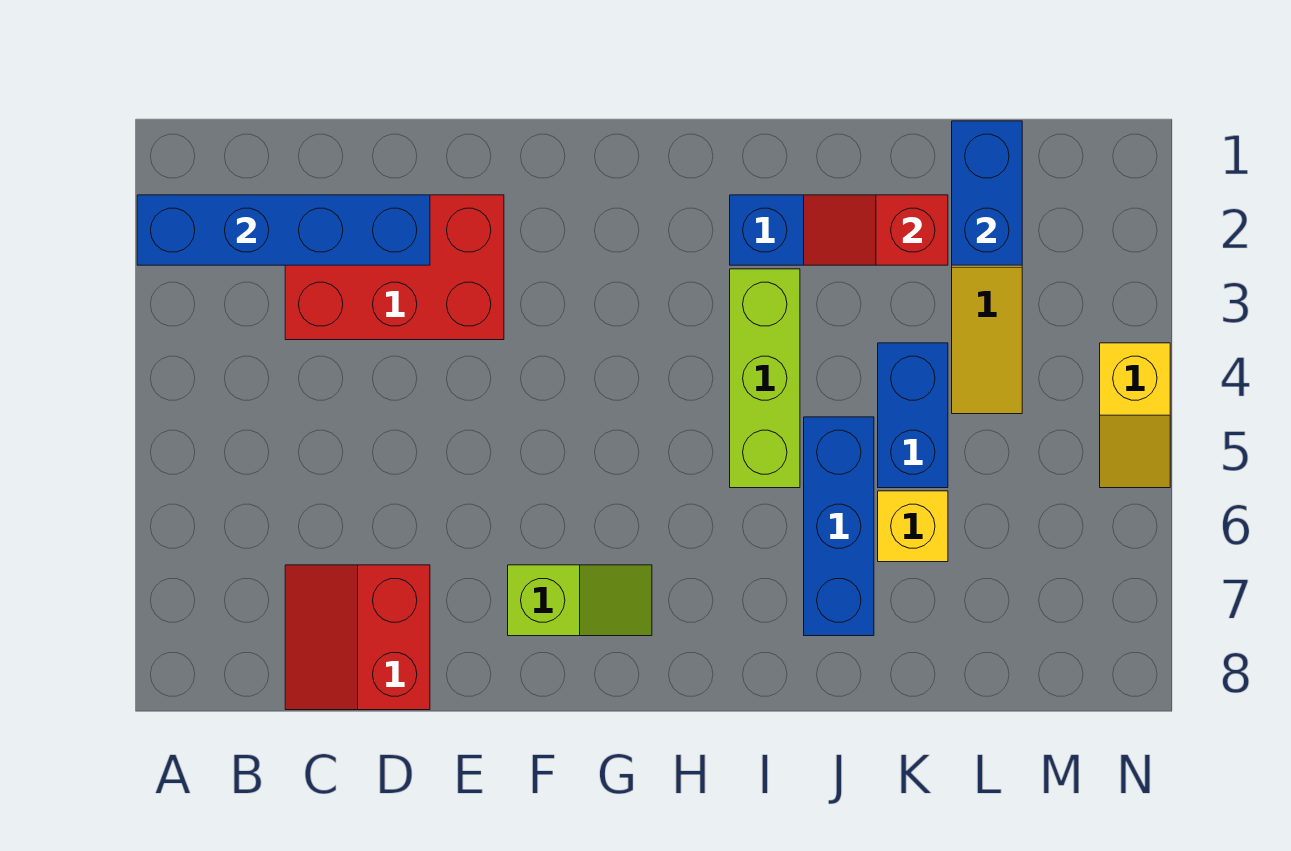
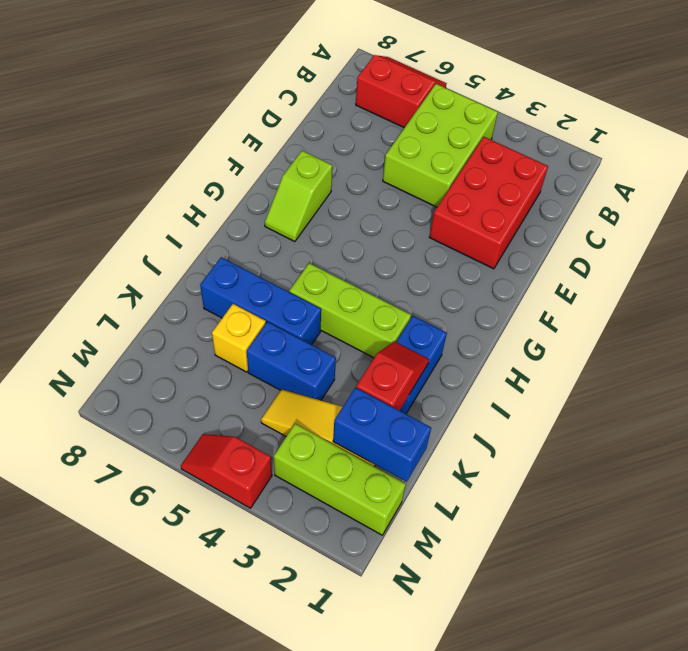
blue 1x4 brick [137,195,430,265] -> none
none -> lime 2x3 brick [383,84,498,207]
red 2x2 slope [285,565,430,710] -> red 2x2 slope moved to [356,55,447,128]
none -> lime 1x3 brick [274,424,406,535]
yellow 1x2 slope [1100,343,1170,488] -> red 1x2 slope [181,434,272,508]

